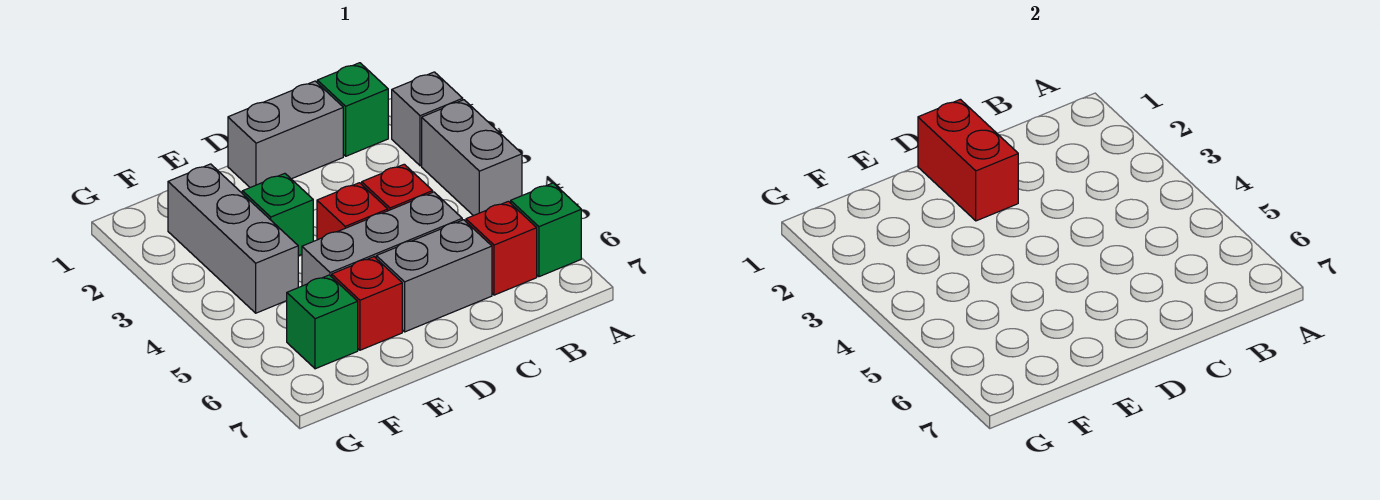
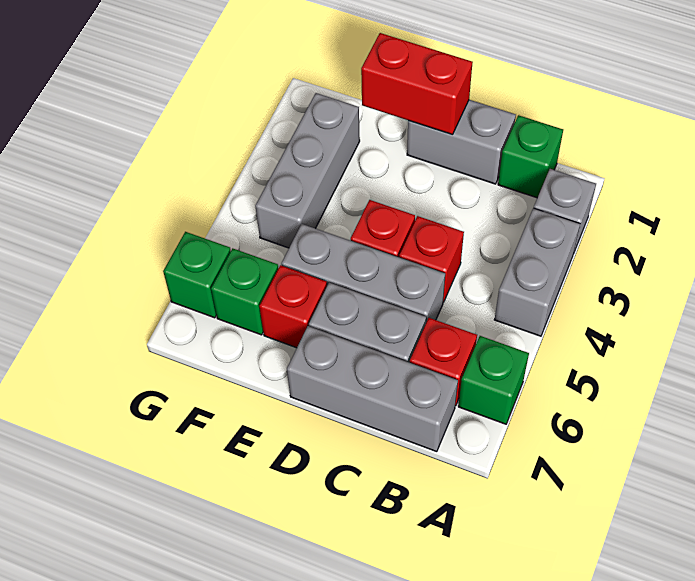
none -> grey 1x3 brick [287,326,458,452]
red 1x2 brick [918,99,1018,221] -> red 1x2 brick turned to [361,33,473,135]
green 1x1 brick [242,174,313,256] -> green 1x1 brick moved to [163,232,231,318]

